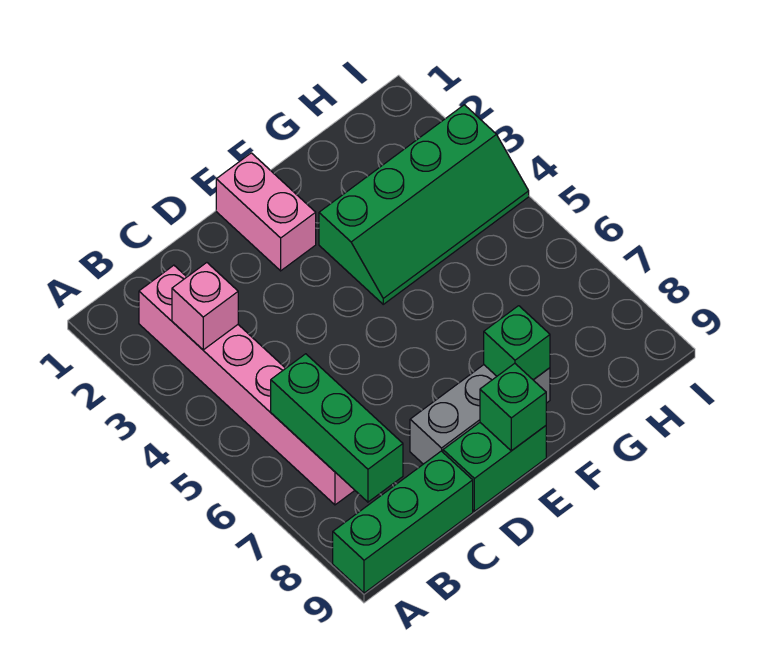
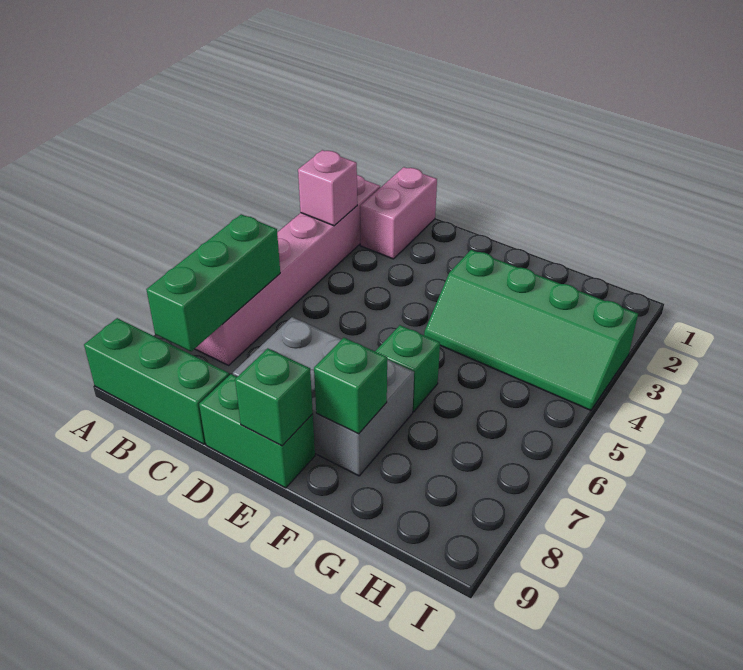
grey 1x3 brick [410,365,550,464] -> grey 2x3 brick [233,317,414,476]
pink 1x2 brick [216,153,316,271] -> pink 1x2 brick moved to [360,167,437,259]
none -> green 1x1 brick [375,325,440,412]

